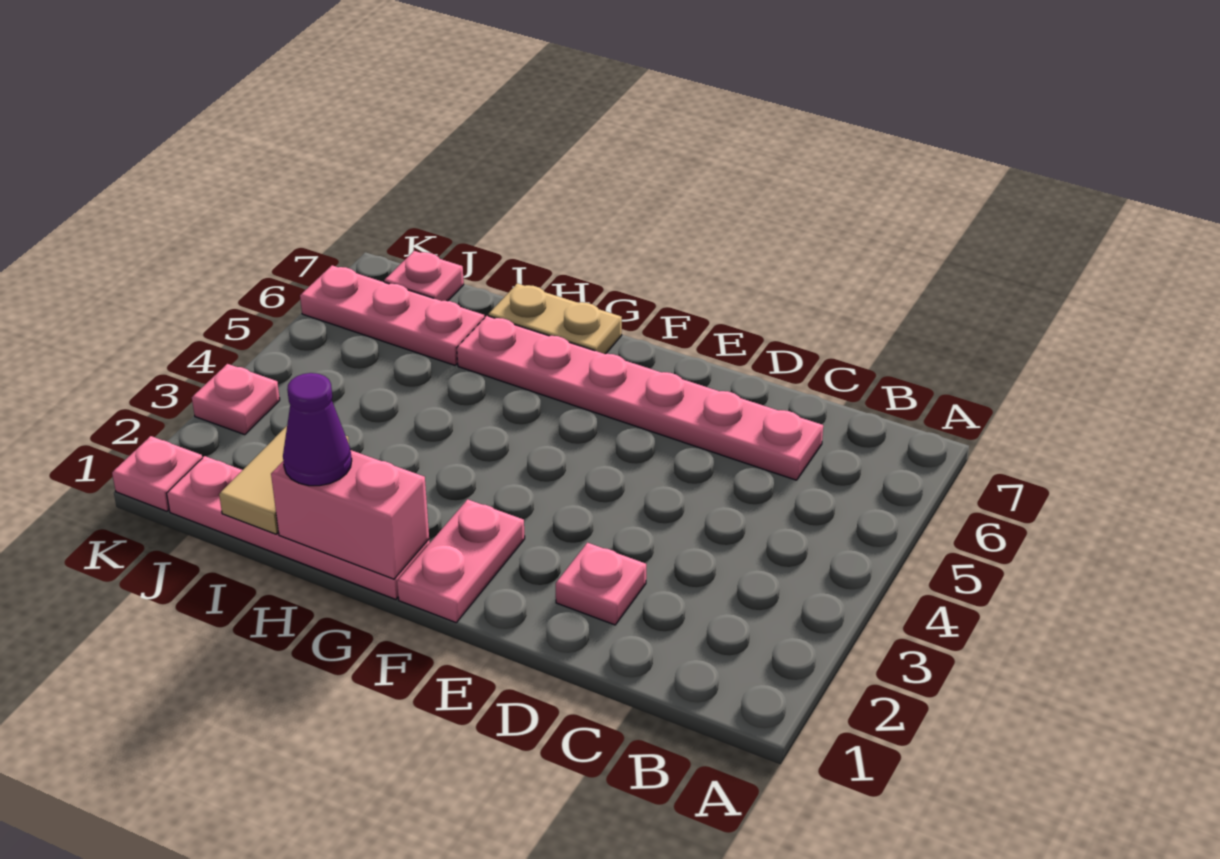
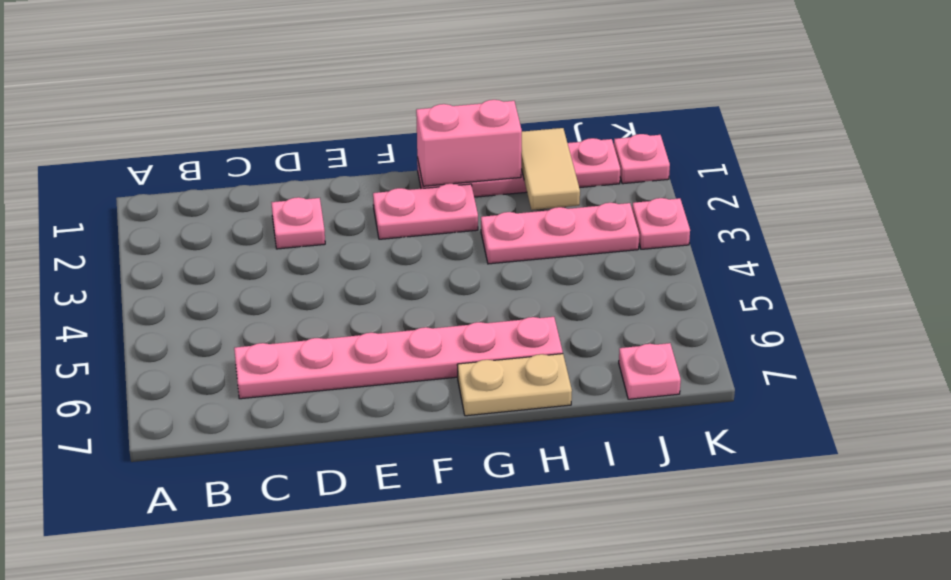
pink 1x2 plate [397,499,525,623] -> pink 1x2 plate turned to [373,184,478,239]
purple 1x1 cone [283,373,352,486] -> none
pink 1x3 plate [300,265,484,365] -> pink 1x3 plate moved to [481,203,639,264]

